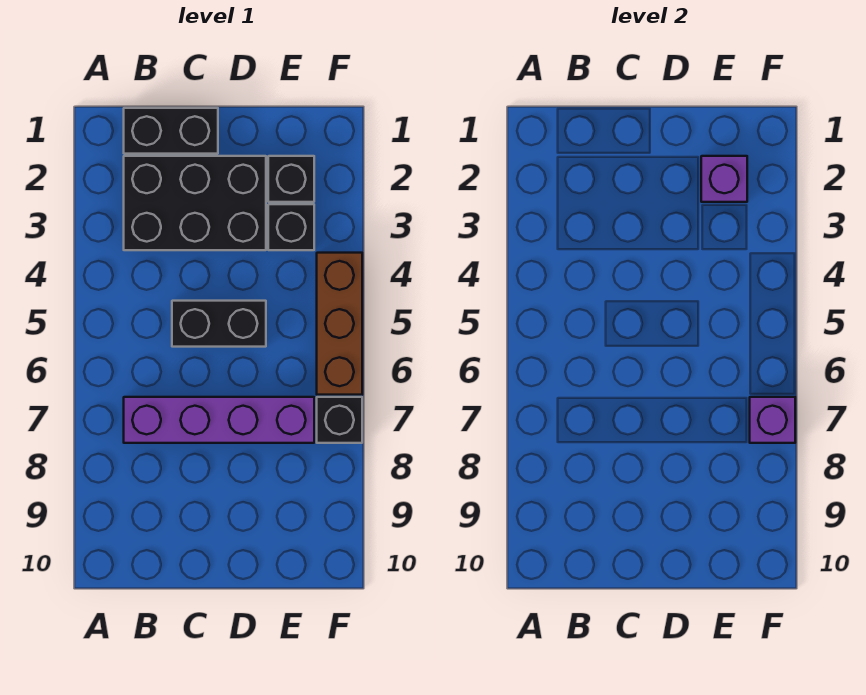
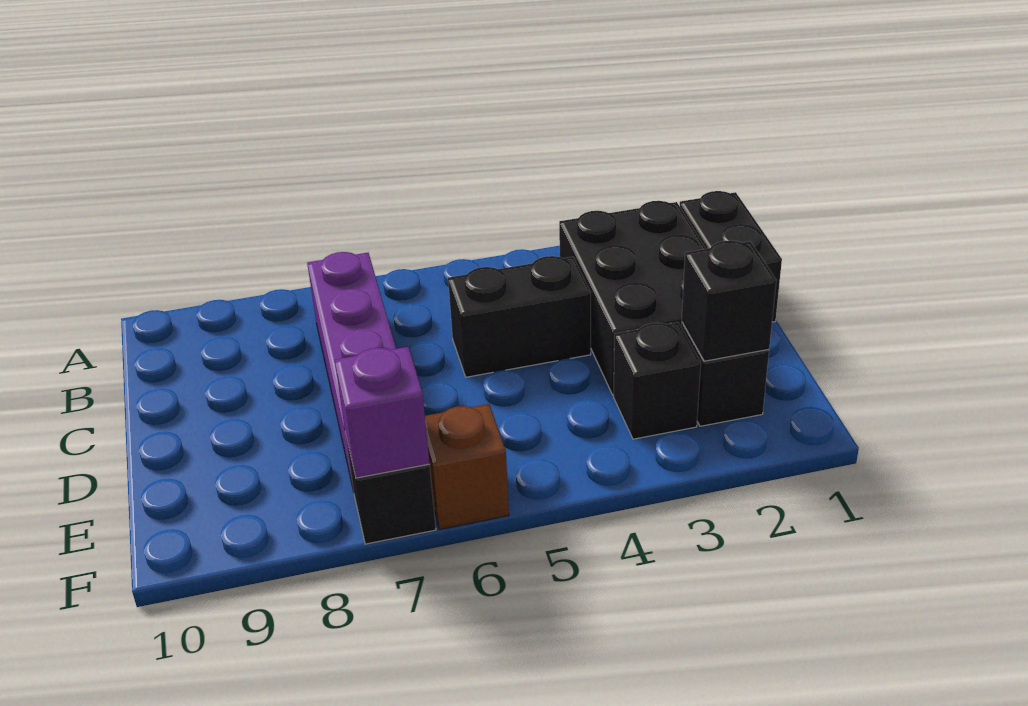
black 1x2 brick [172,301,266,347] -> black 1x2 brick turned to [448,256,591,377]
purple 1x1 brick [701,156,747,202] -> black 1x1 brick [682,240,776,361]
brown 1x3 brick [317,253,362,395] -> brown 1x1 brick [425,404,509,529]

